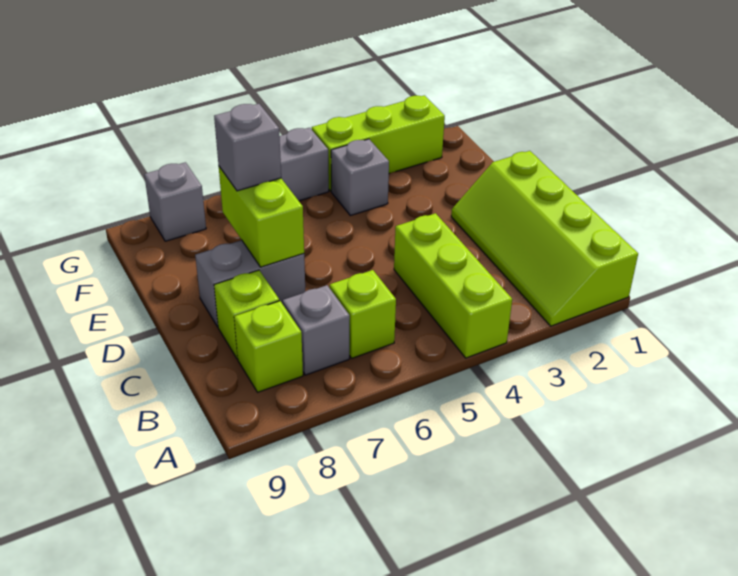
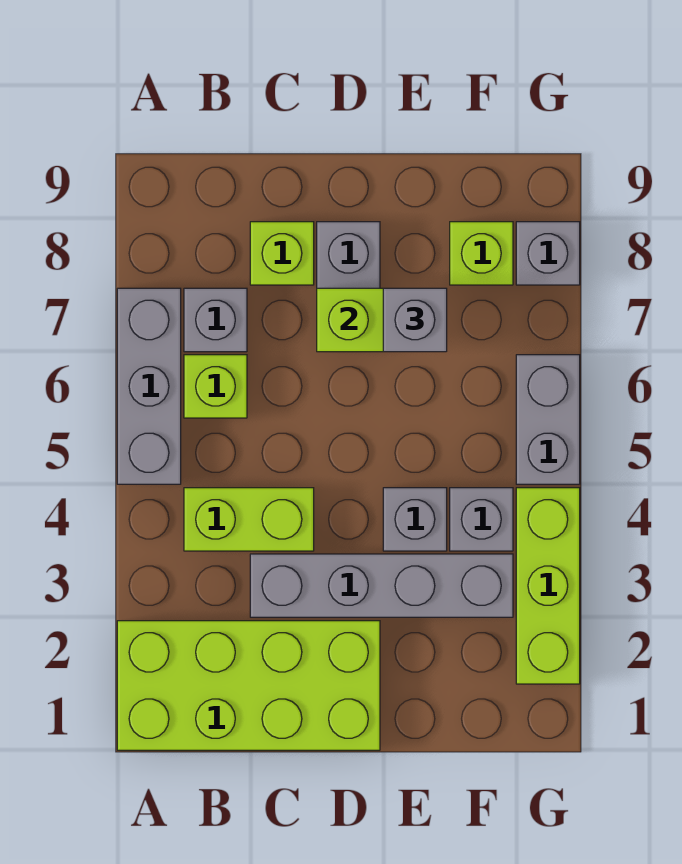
lime 2x4 slope [451,151,638,326] -> lime 2x4 brick [117,621,380,750]
lime 1x3 brick [394,213,512,358] -> lime 1x2 brick [184,488,314,551]
none -> grey 1x3 brick [117,288,181,484]
lime 1x1 brick [234,301,303,392] -> lime 1x1 brick moved to [450,222,513,285]
none -> grey 1x4 brick [250,554,513,617]
none -> grey 1x1 brick [383,488,447,551]

